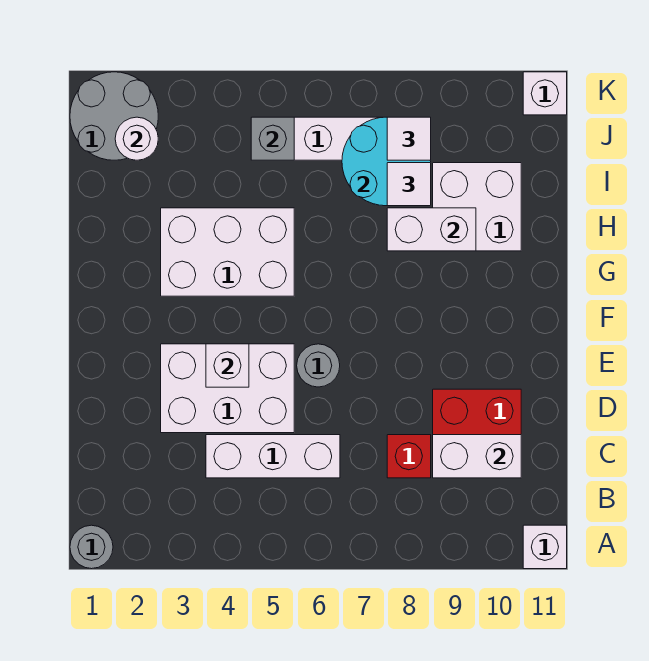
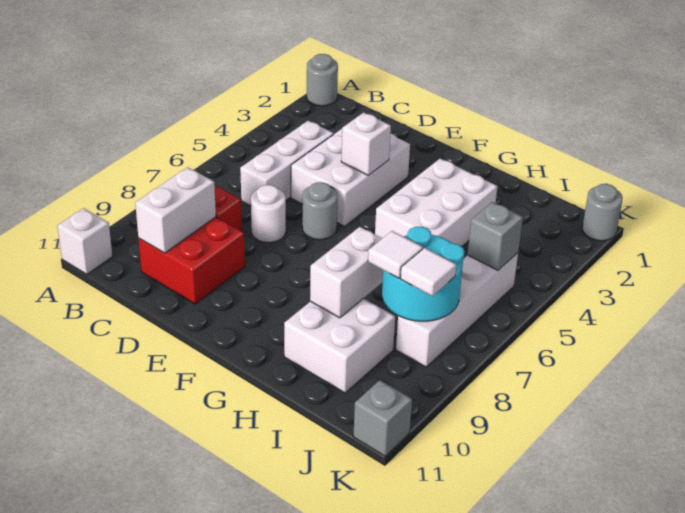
grey 2x2 round brick [70,72,158,160] -> grey 1x1 round brick [582,184,623,241]
white 1x1 round brick [115,117,158,160] -> white 1x1 round brick moved to [251,185,286,243]
white 1x1 brick [523,72,567,115] -> grey 1x1 brick [353,380,412,456]

